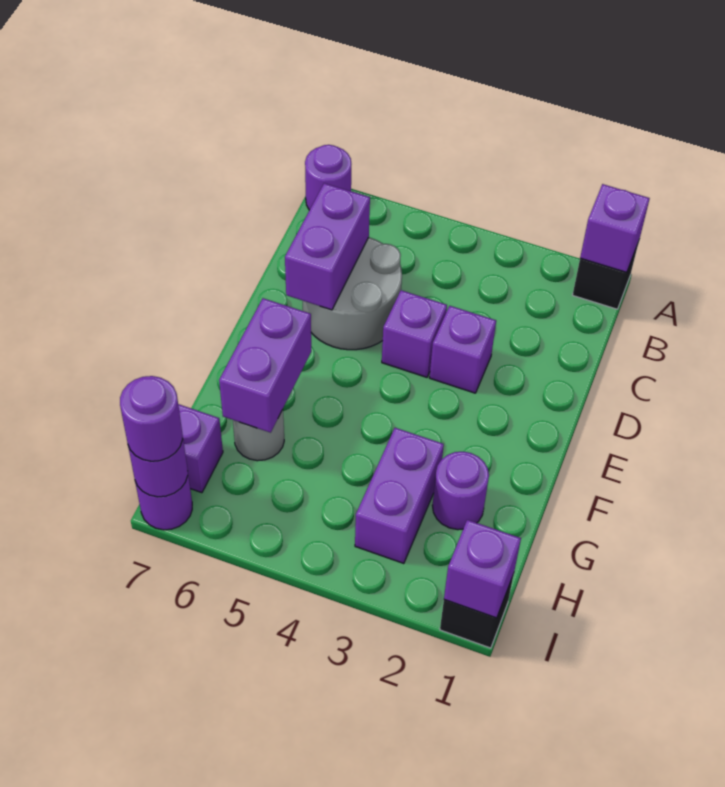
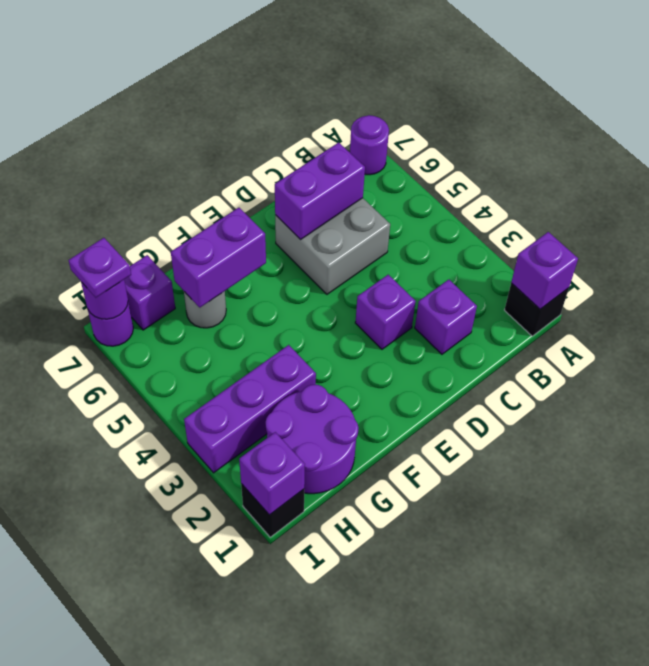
grey 2x2 round brick [303,237,402,350] -> grey 2x2 brick [275,198,390,294]
purple 1x1 brick [382,290,447,377] -> purple 1x1 brick moved to [415,280,477,354]
purple 1x1 round brick [432,452,489,530] -> purple 2x2 round brick [266,385,358,494]
purple 1x2 brick [355,428,444,564] -> purple 1x3 brick [184,345,316,473]
purple 1x1 round brick [120,376,183,461] -> purple 1x1 plate [69,238,131,298]

